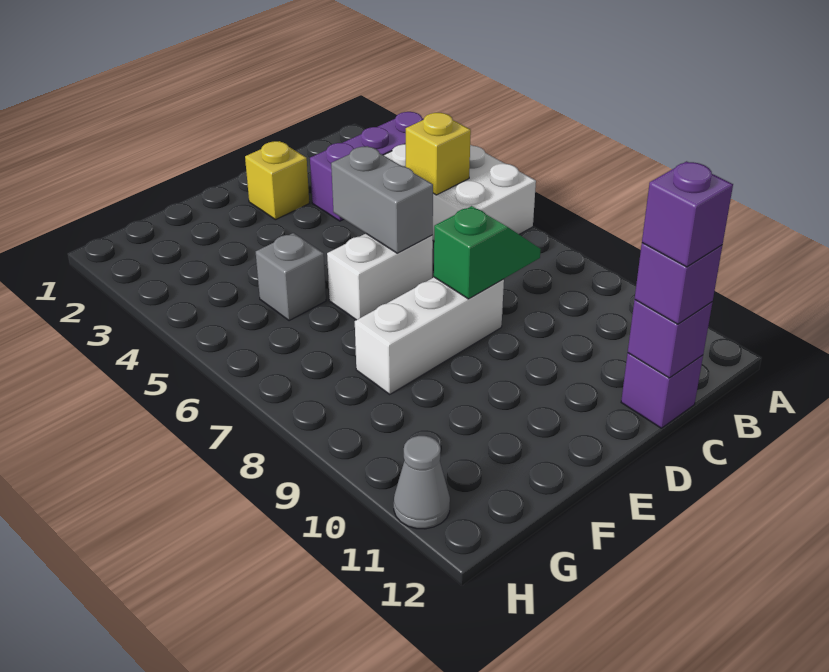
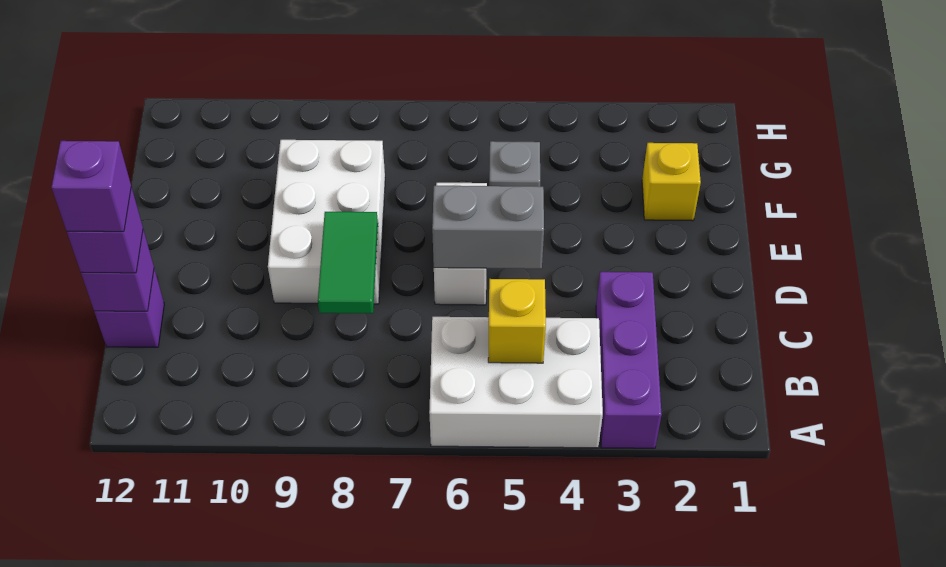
green 1x2 slope [434,206,541,299] -> green 1x2 tile [318,212,378,313]
yellow 1x1 brick [245,141,309,220] -> yellow 1x1 brick moved to [642,143,701,221]
white 1x3 brick [355,277,504,394] -> white 2x3 brick [268,140,385,304]
grey 1x1 cone [394,436,450,529] -> none

